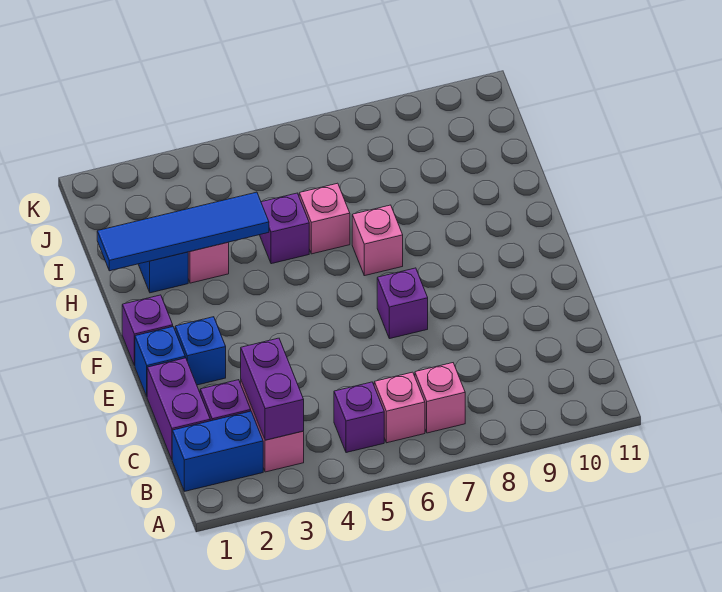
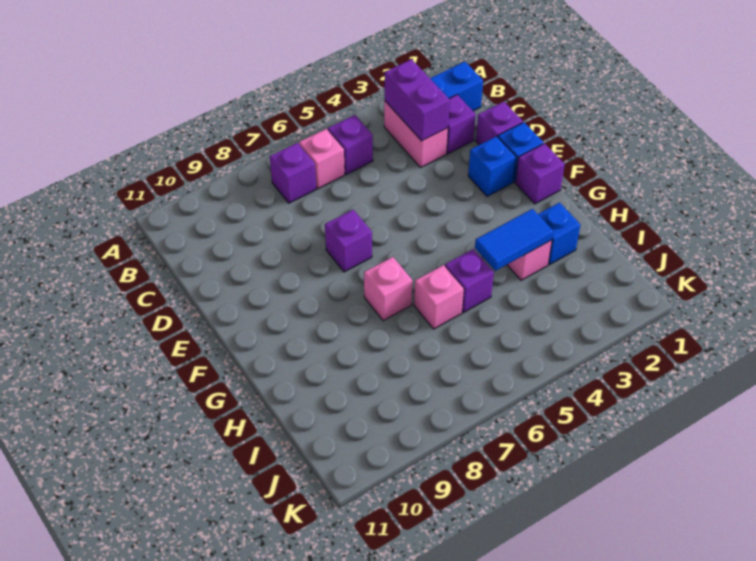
pink 1x1 brick [415,363,465,433] -> purple 1x1 brick [270,143,316,203]
purple 1x2 brick [147,358,210,459] -> purple 1x1 brick [476,102,523,145]
blue 1x4 tile [97,192,269,271] -> blue 1x2 tile [475,209,553,271]

